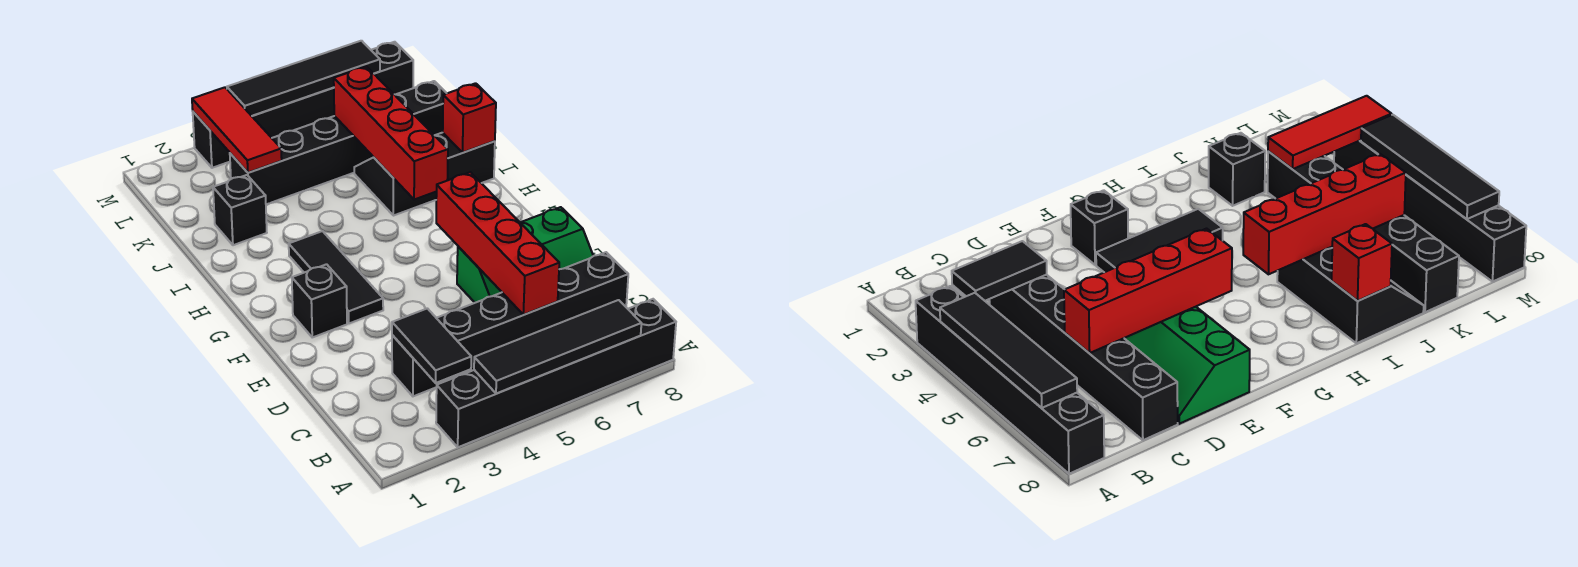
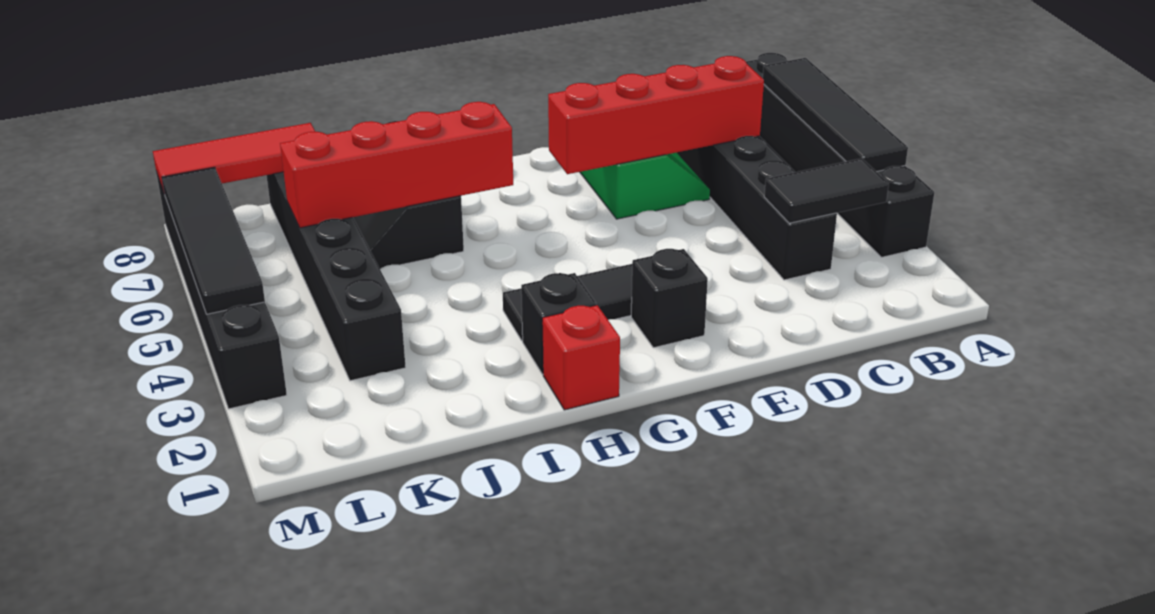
red 1x1 brick [443,83,496,152] -> red 1x1 brick moved to [542,305,620,410]
black 1x1 brick [213,175,267,245] -> black 1x1 brick moved to [521,273,596,374]
red 1x3 tile [192,87,282,173] -> red 1x3 tile moved to [153,123,315,194]

